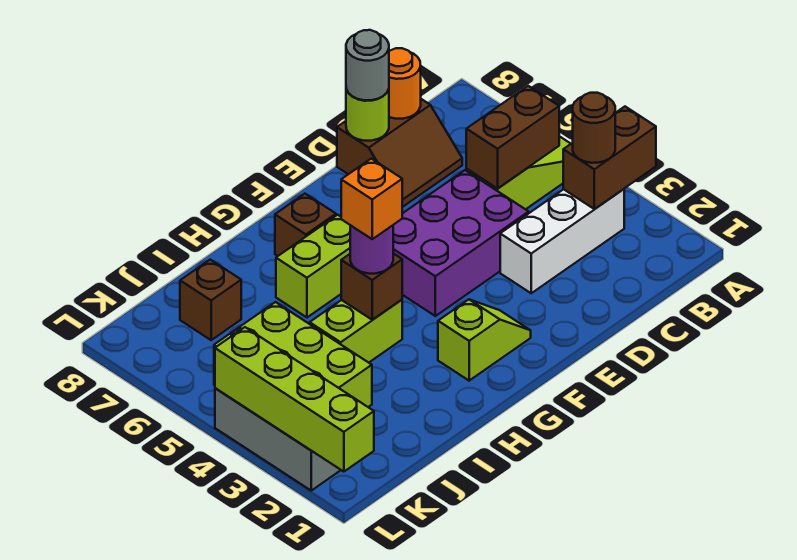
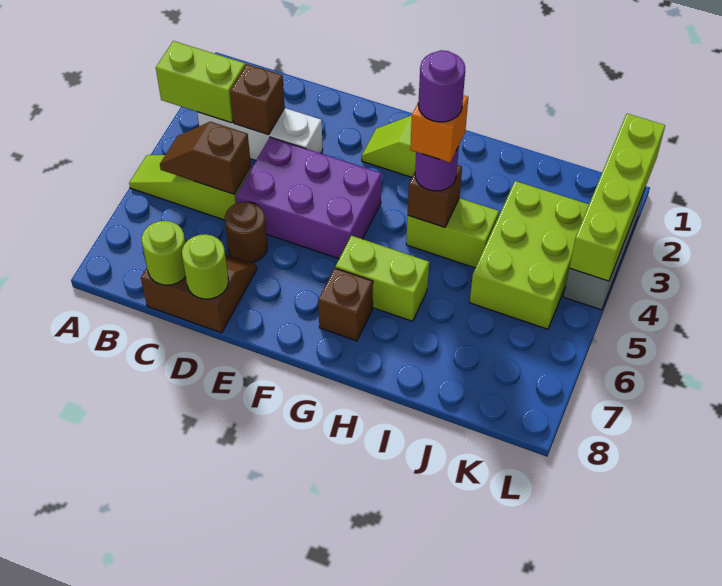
brown 1x2 brick [563,107,656,209] -> lime 1x2 brick [156,41,245,123]
brown 1x1 round brick [573,93,615,163] -> brown 1x1 round brick moved to [225,202,267,263]
brown 1x2 brick [466,86,559,188] -> brown 1x2 slope [160,122,251,194]
orange 1x1 round brick [389,48,421,119] -> lime 1x1 round brick [142,221,186,285]
grey 1x1 round brick [346,30,389,100] -> none
none -> purple 1x1 round brick [418,50,465,122]
brown 1x1 brick [180,260,241,340] -> brown 1x1 brick moved to [230,64,285,135]

